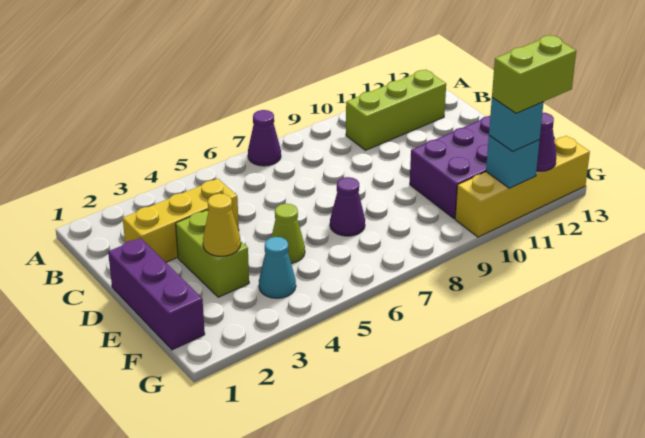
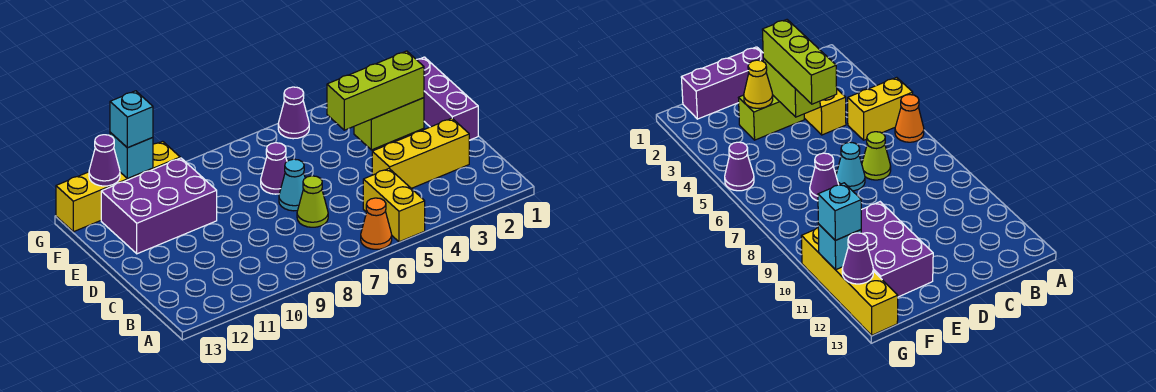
none -> yellow 1x2 brick [363,169,425,242]
none -> orange 1x1 cone [361,198,392,249]
purple 1x1 cone [248,110,281,166] -> purple 1x1 cone moved to [278,87,309,139]
lime 1x3 brick [346,70,446,150] -> lime 1x3 brick moved to [327,51,424,130]
lime 1x1 cone [271,204,305,263] -> lime 1x1 cone moved to [297,176,328,227]
cyan 1x1 cone [259,237,296,298] -> cyan 1x1 cone moved to [279,159,305,211]
lime 1x2 brick [492,35,576,113] -> lime 1x2 brick moved to [354,98,424,150]

